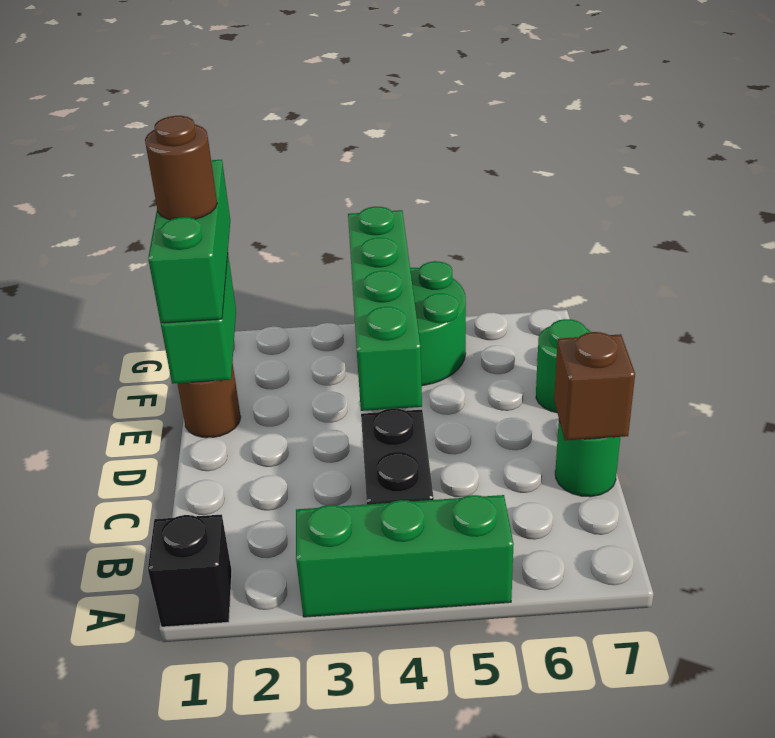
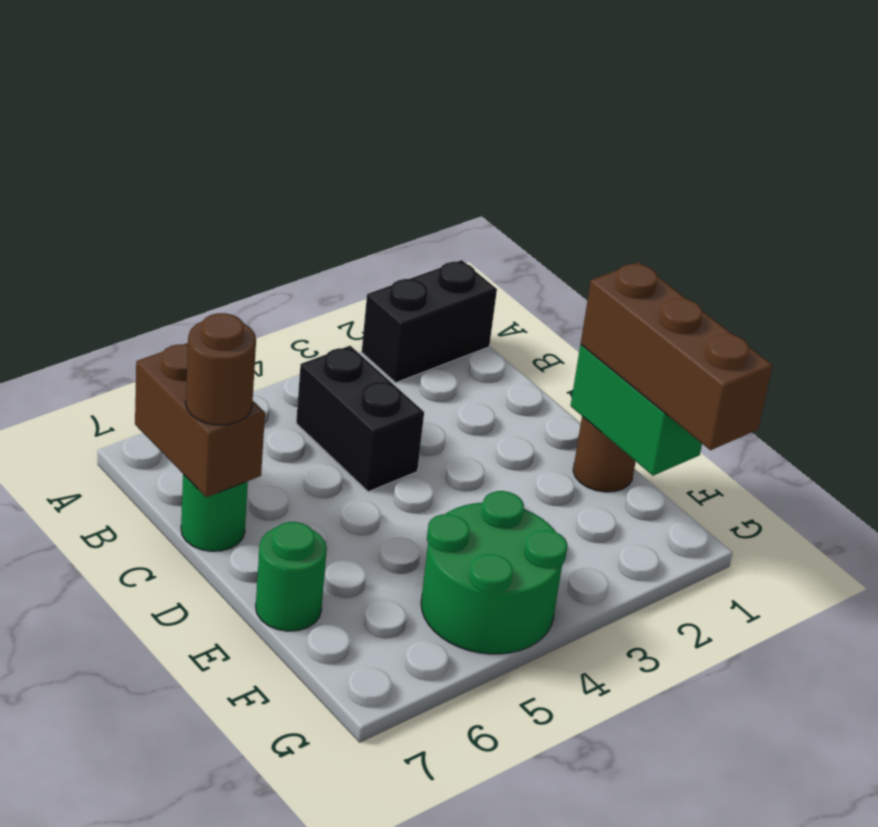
black 1x1 brick [148,514,232,627] -> black 1x2 brick [362,260,497,383]
green 1x3 brick [296,495,514,617] -> none
brown 1x1 brick [554,332,635,441] -> brown 1x2 brick [135,343,265,497]
green 1x4 brick [348,207,422,411] -> none
green 1x3 brick [148,160,230,323] -> brown 1x3 brick [581,262,773,450]
brown 1x1 round brick [145,116,217,220] -> brown 1x1 round brick moved to [186,313,256,425]

